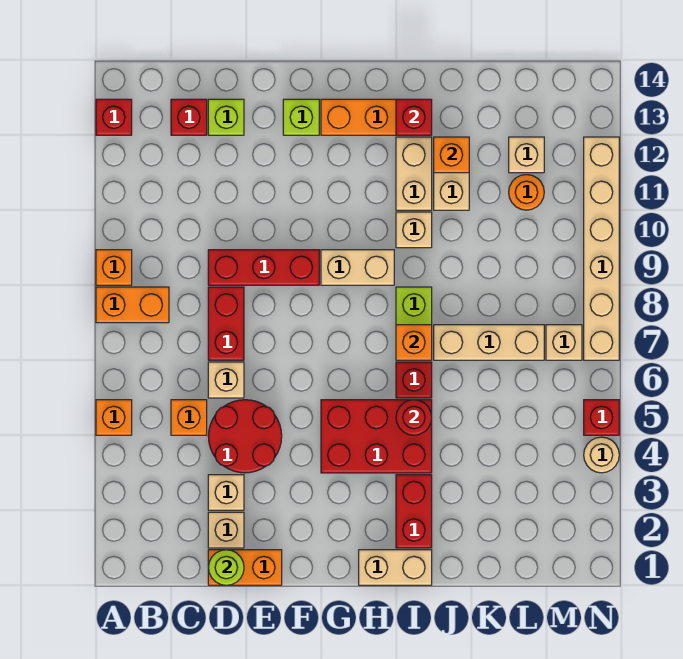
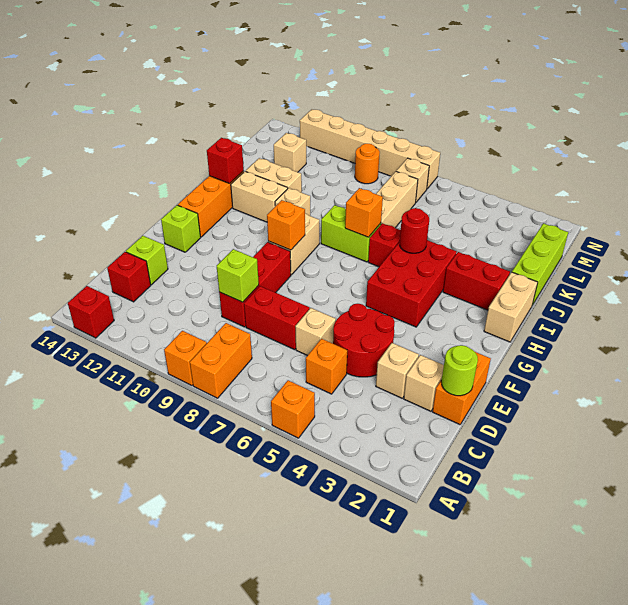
none -> lime 1x1 brick [217,249,259,302]
none -> lime 1x3 brick [512,223,568,305]
orange 1x1 brick [434,137,469,173] -> orange 1x1 brick moved to [267,200,305,250]
orange 1x1 round brick [509,175,544,210] -> orange 1x1 round brick moved to [355,144,380,184]
tan 1x1 round brick [584,437,619,473] -> none
red 1x1 brick [584,400,619,435] -> none

